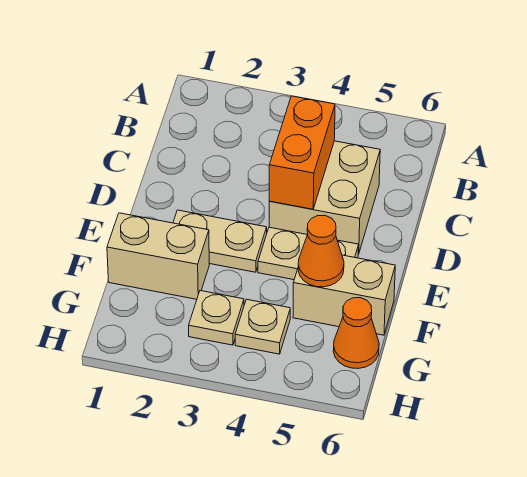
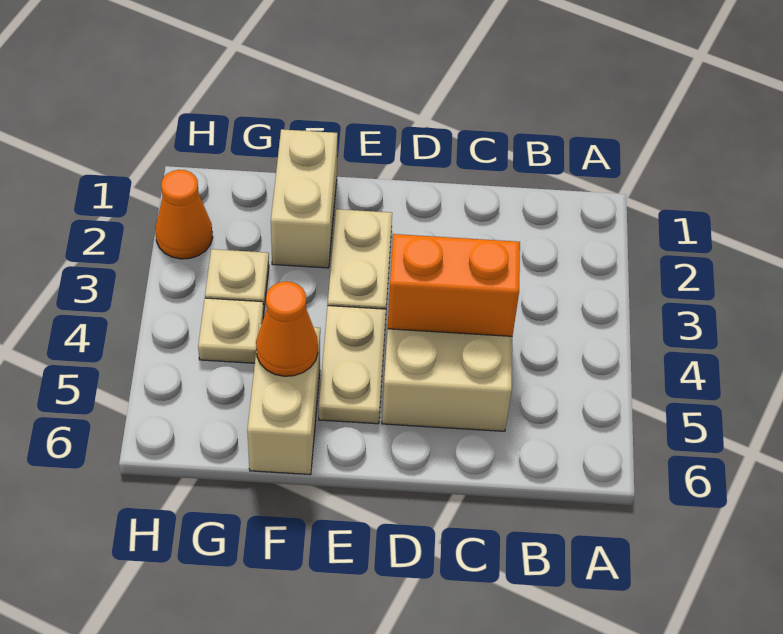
orange 1x1 cone [333,298,379,369] -> orange 1x1 cone moved to [155,170,213,259]

